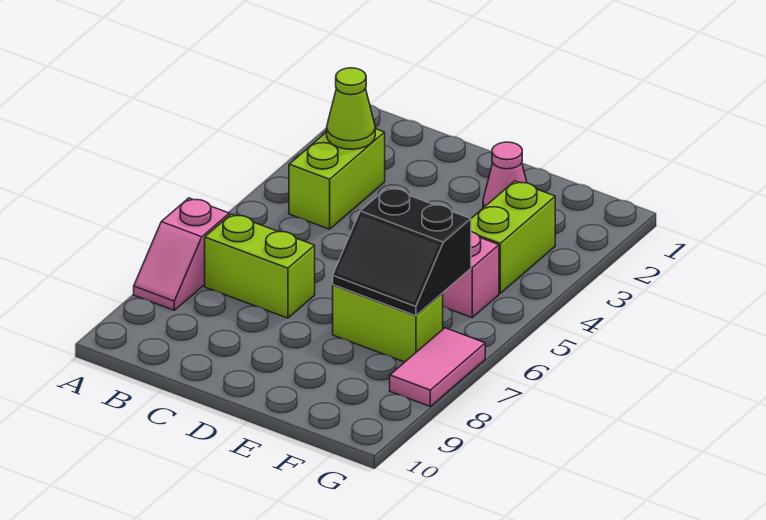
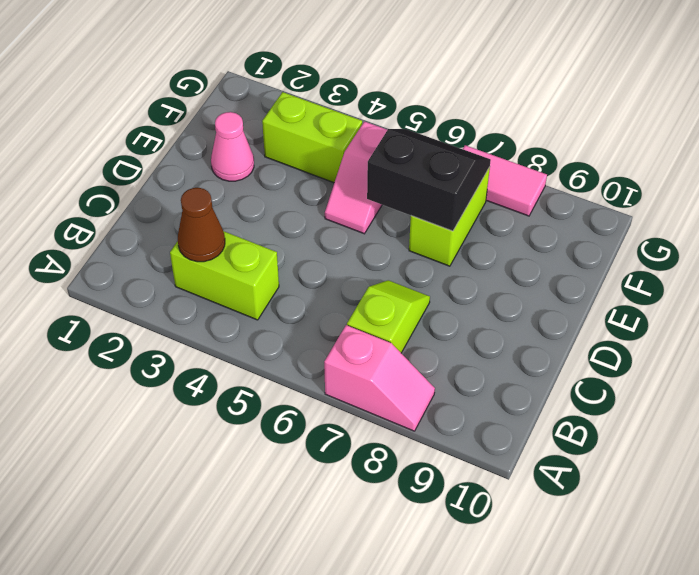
lime 1x1 cone [327,68,375,149] -> brown 1x1 cone [178,188,225,262]
lime 1x2 brick [205,214,315,318] -> lime 1x2 slope [347,280,430,353]
black 2x2 slope [333,187,471,316] -> black 2x2 slope turned to [367,129,491,231]

